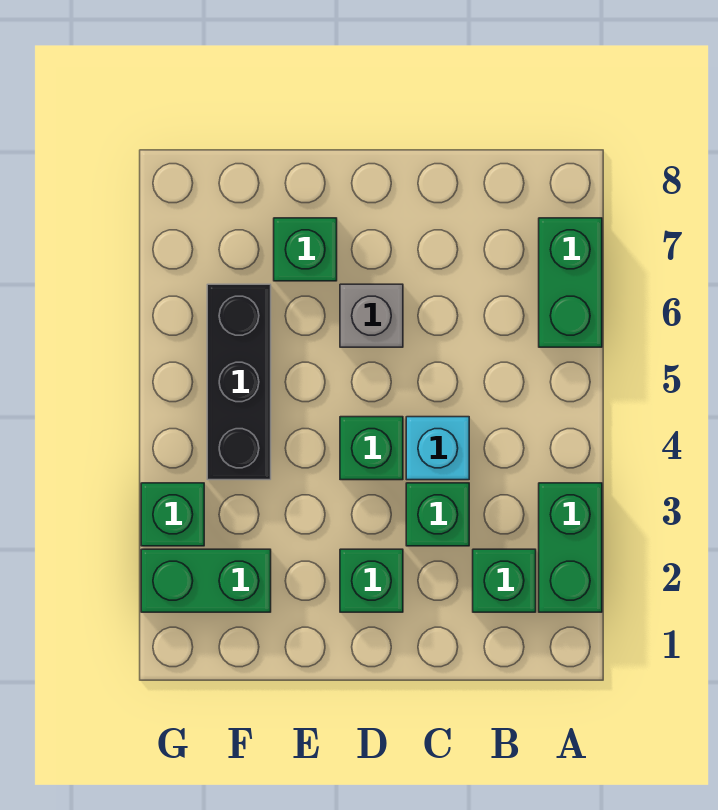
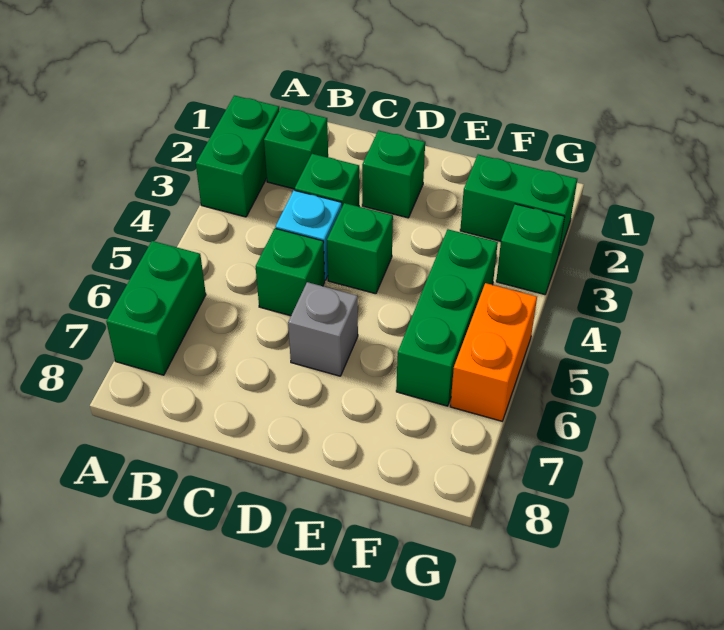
green 1x1 brick [274,218,337,281] -> green 1x1 brick moved to [256,228,325,316]
black 1x3 brick [207,284,271,480] -> green 1x3 brick [396,229,498,406]
none -> orange 1x2 brick [450,283,537,421]

